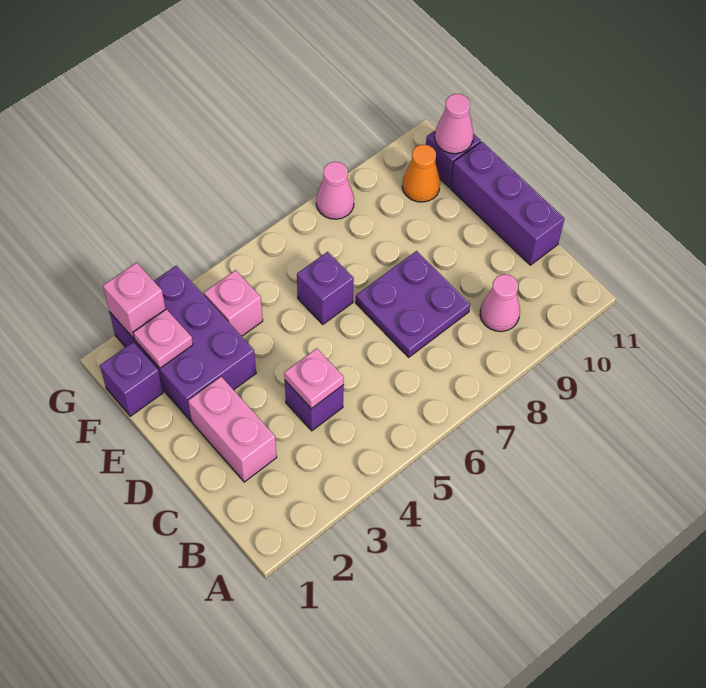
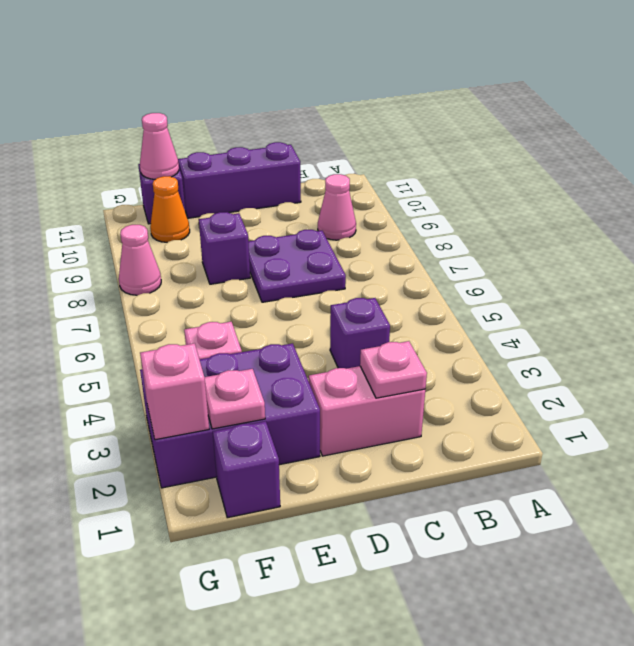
pink 1x1 plate [284,348,344,409] -> pink 1x1 plate moved to [360,341,427,398]
purple 1x1 brick [297,252,354,324] -> purple 1x1 brick moved to [199,212,250,284]

